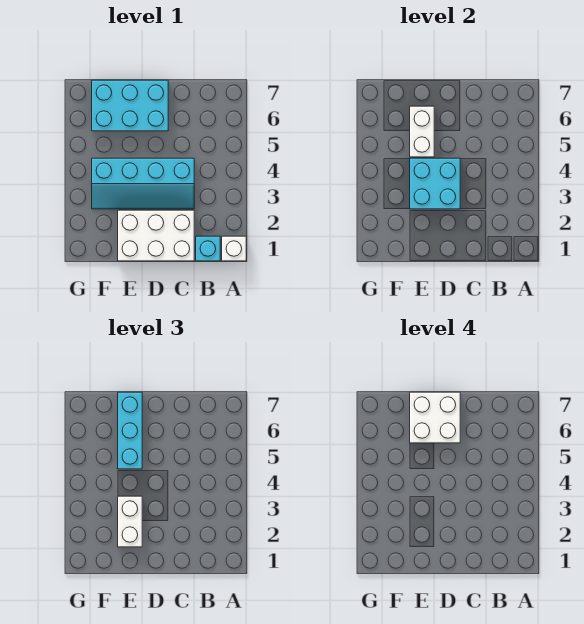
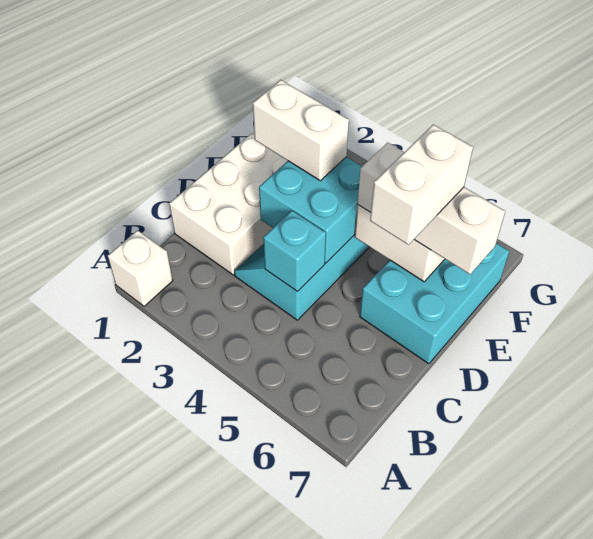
cyan 1x1 brick [196,236,220,261] -> cyan 1x1 brick moved to [263,211,326,292]
white 2x2 brick [410,392,460,443] -> white 1x2 brick [370,125,473,245]
cyan 1x3 brick [118,392,142,469] -> white 1x3 brick [358,143,505,274]

